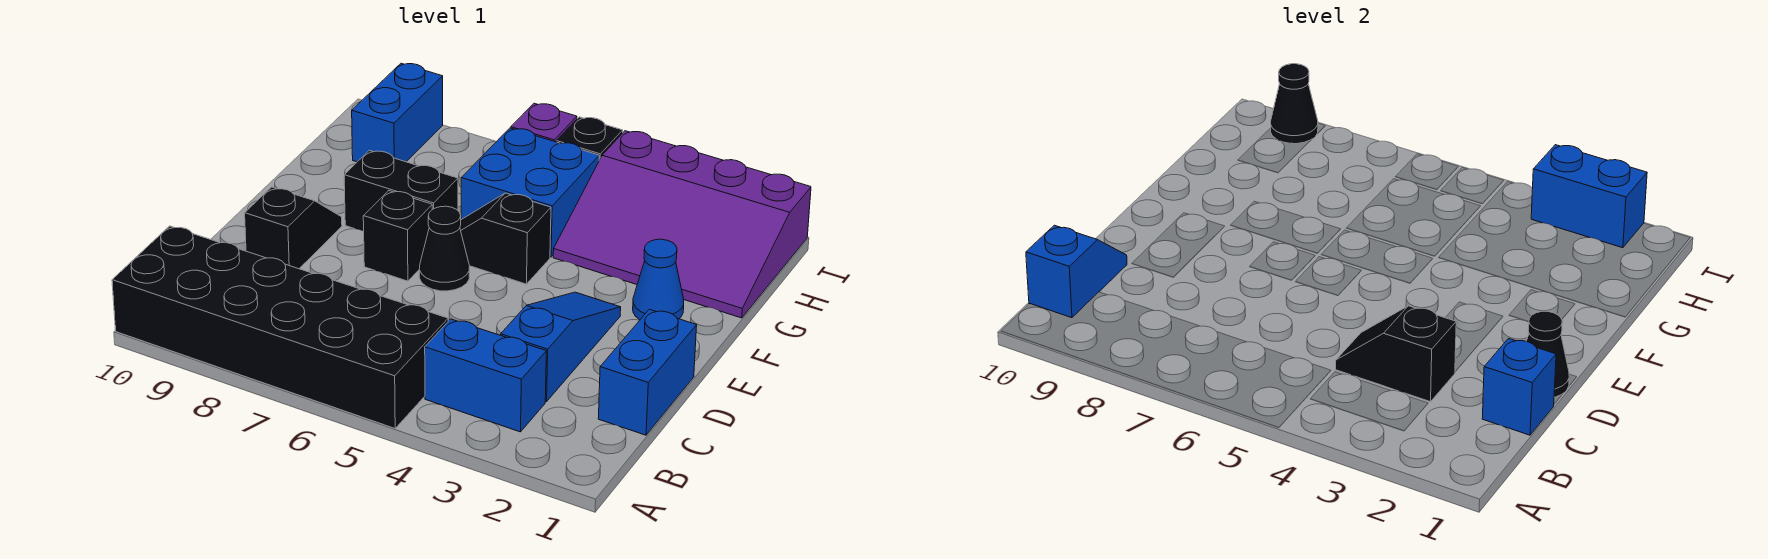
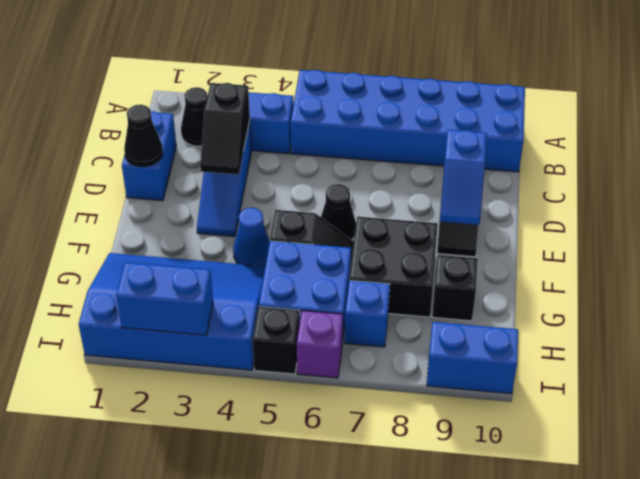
black 2x6 brick [112,226,448,428] -> blue 2x6 brick [291,70,525,172]
blue 1x2 slope [1026,225,1127,318] -> blue 1x2 slope moved to [440,130,487,225]
blue 1x1 brick [1482,339,1556,435] -> blue 1x1 brick moved to [345,280,390,347]
black 1x2 slope [1336,306,1456,402] -> black 1x2 slope turned to [200,83,250,175]
black 1x1 brick [363,191,432,281] -> black 1x1 brick moved to [432,255,478,321]
blue 1x1 cone [633,239,684,320] -> blue 1x1 cone moved to [233,208,270,266]
black 1x2 brick [344,150,458,231] -> black 2x2 brick [349,217,438,317]
purple 3x4 slope [553,131,811,318] -> blue 3x4 slope [79,253,265,370]
blue 1x2 brick [352,63,443,162] -> blue 1x2 brick turned to [427,322,518,394]
black 1x1 cone [1271,64,1318,144] -> black 1x1 cone moved to [181,87,207,146]

